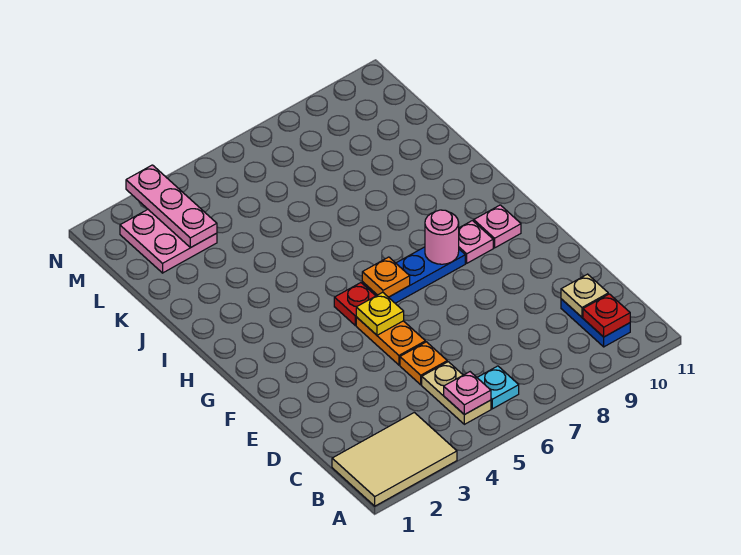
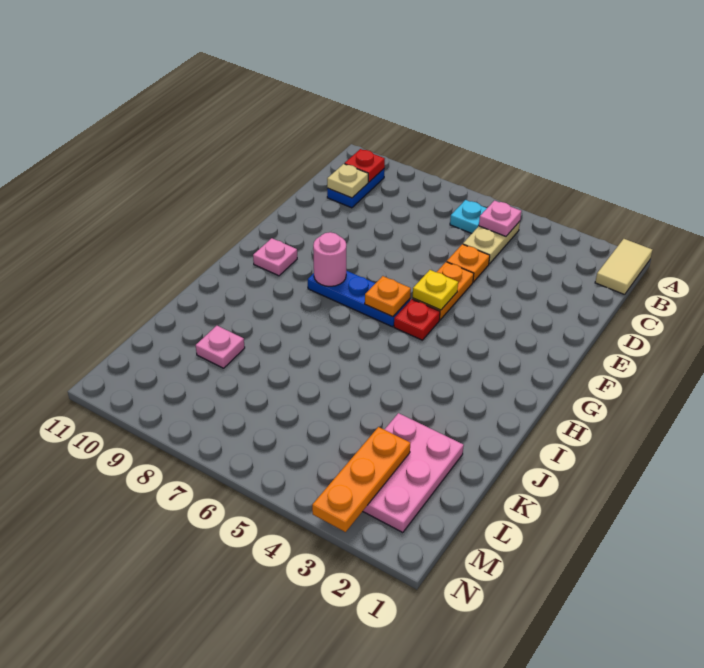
tan 2x3 tile [332,412,457,506] -> tan 1x2 tile [595,239,652,295]
pink 1x1 plate [459,221,493,263] -> pink 1x1 plate moved to [196,326,245,368]
pink 2x2 plate [120,210,217,273] -> pink 2x3 plate [363,413,464,533]
pink 1x3 plate [126,165,217,248] -> orange 1x3 plate [312,427,410,532]

